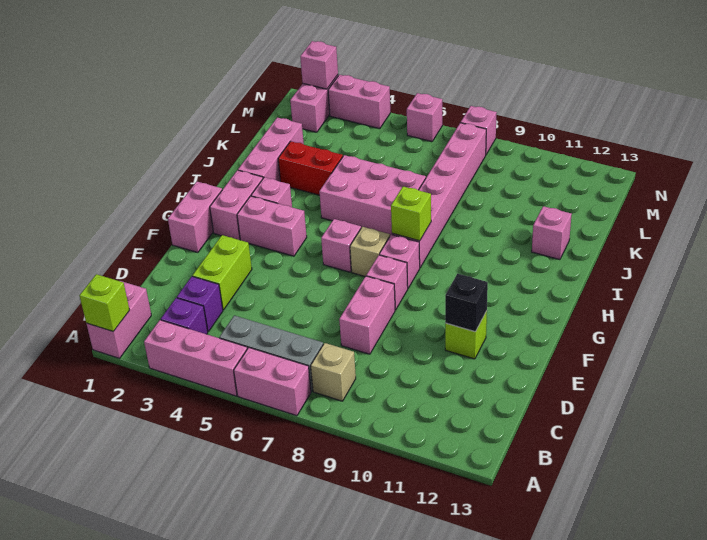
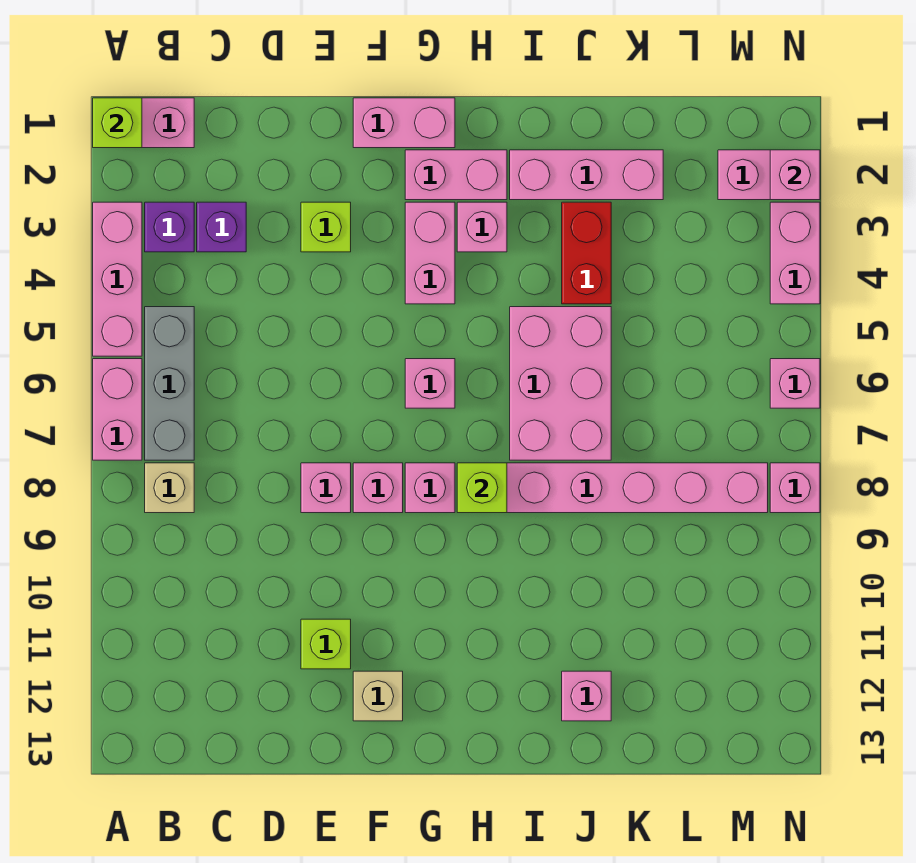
lime 1x2 brick [193,235,252,310] -> lime 1x1 brick [301,202,351,252]
pink 1x2 brick [339,276,395,354] -> pink 1x1 brick [301,463,351,513]
black 1x1 brick [445,274,488,332] -> none
tan 1x1 brick [350,227,390,276] -> tan 1x1 brick moved to [353,671,403,721]

